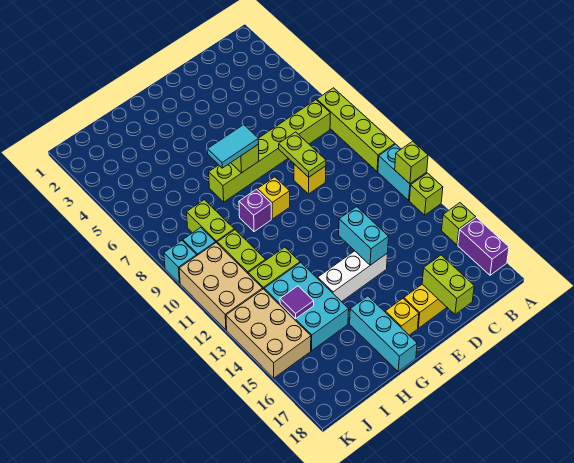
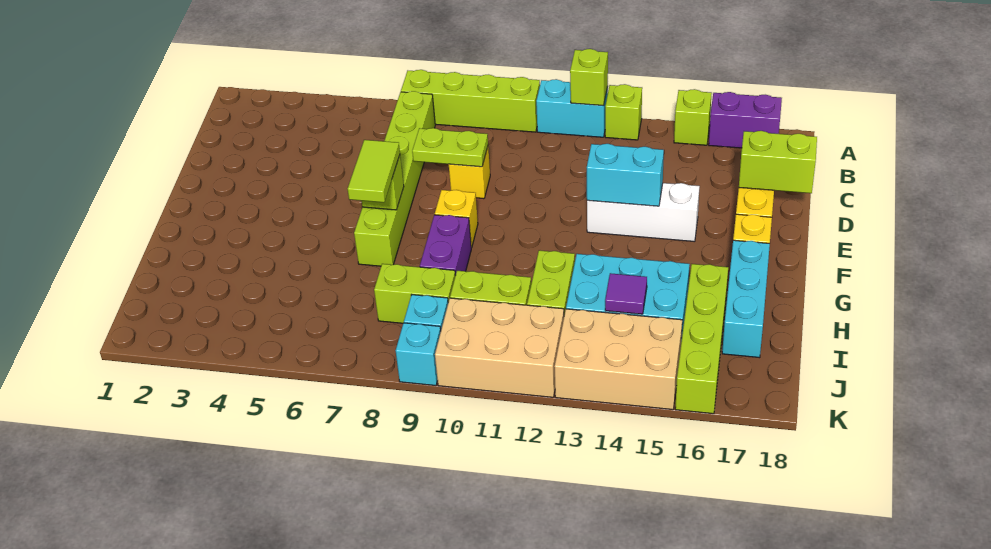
white 1x3 brick [318,251,388,302] -> white 1x3 brick turned to [587,183,700,242]
cyan 1x2 tile [208,125,259,168] -> lime 1x2 tile [348,140,400,202]
purple 1x1 brick [239,189,271,232] -> purple 1x2 brick [420,215,471,275]
cyan 1x3 brick [350,296,417,371] -> cyan 1x3 brick turned to [722,240,770,358]
none -> lime 1x4 brick [675,264,728,414]

